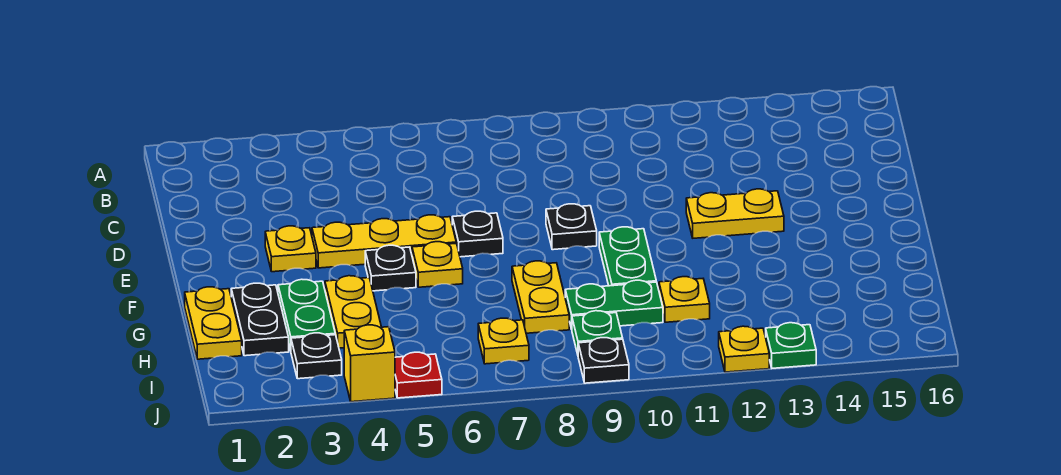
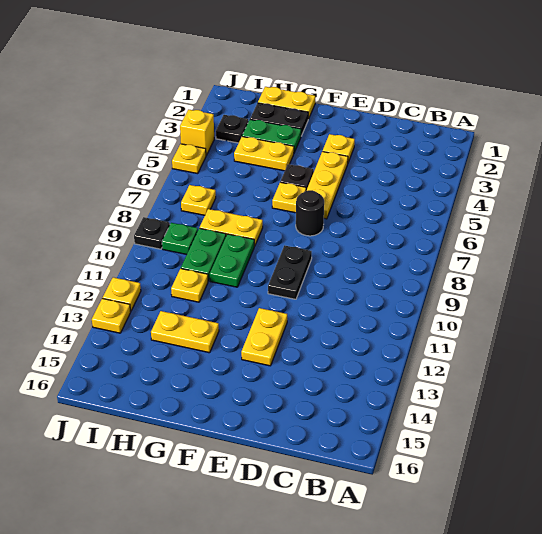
black 1x1 plate [452,211,503,257] -> black 1x1 round brick [296,190,324,236]
black 1x1 plate [546,204,597,250] -> black 1x2 plate [268,245,312,299]
green 1x2 plate [599,227,656,286] -> green 1x2 plate turned to [210,234,254,287]
none -> yellow 1x2 plate [151,311,219,353]
red 1x1 plate [395,352,442,398] -> yellow 1x1 plate [172,144,206,174]
green 1x1 plate [766,323,816,368] -> yellow 1x1 plate [92,298,131,333]

